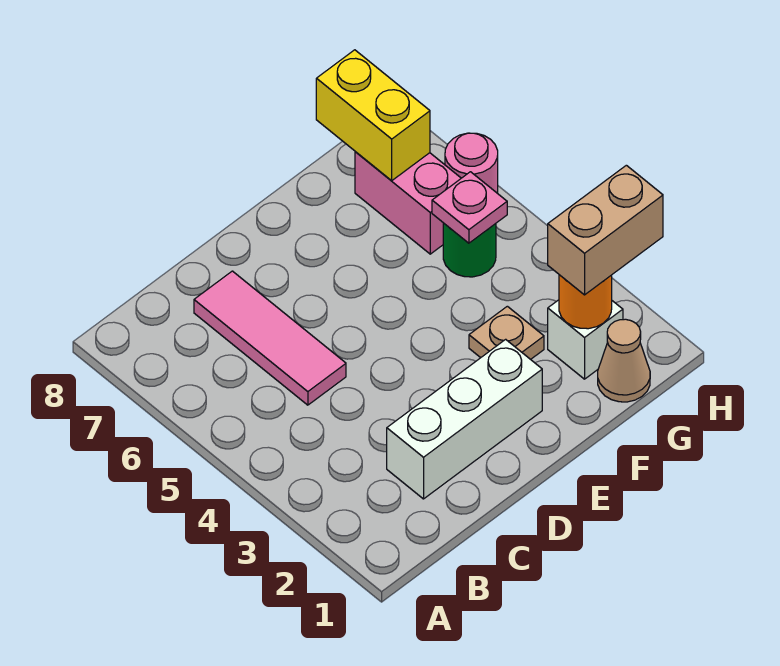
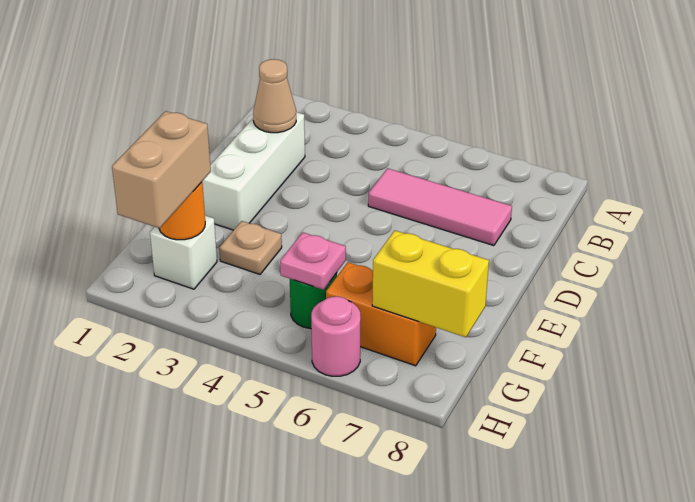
tan 1x1 cone [598,319,650,402] -> tan 1x1 cone moved to [253,59,296,133]
pink 1x2 brick [355,152,461,254] -> orange 1x2 brick [326,262,436,366]

